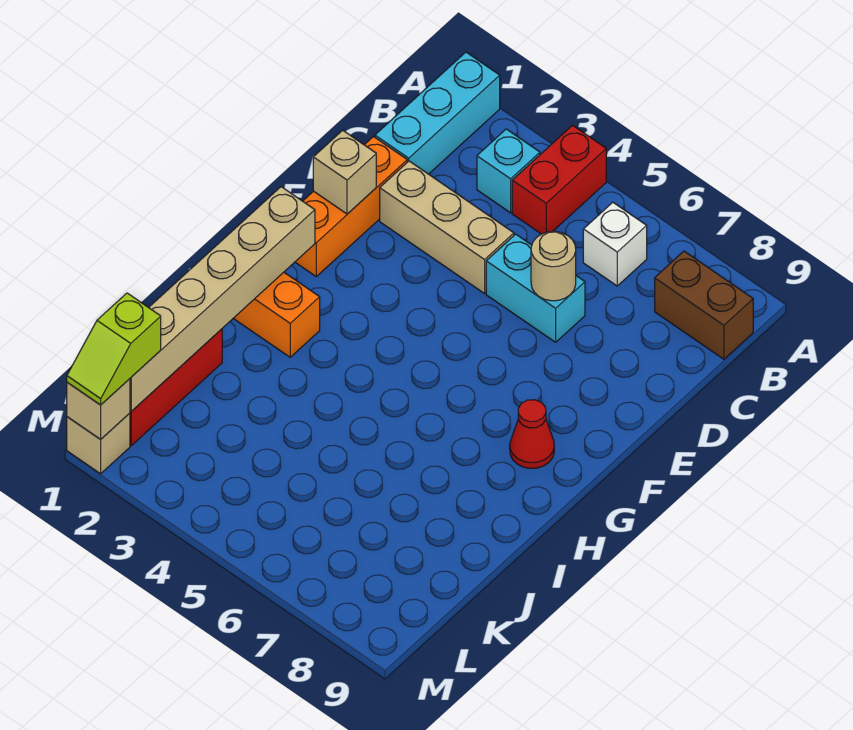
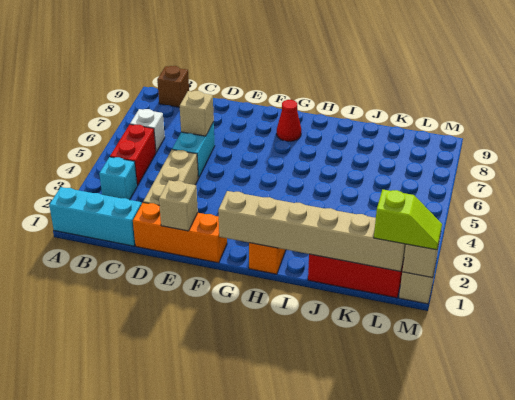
red 1x2 brick [512,125,606,234] -> red 1x2 brick turned to [110,124,156,186]
brown 1x2 brick [655,251,753,359] -> brown 1x1 brick [157,66,189,107]
tan 1x1 round brick [531,231,576,301] -> tan 1x1 brick [180,91,214,136]

